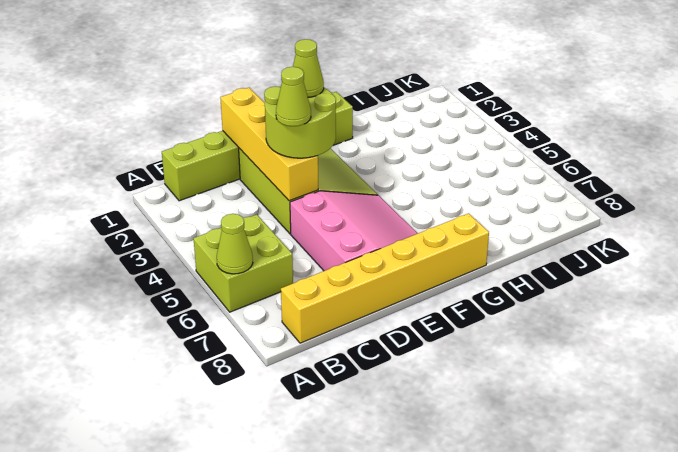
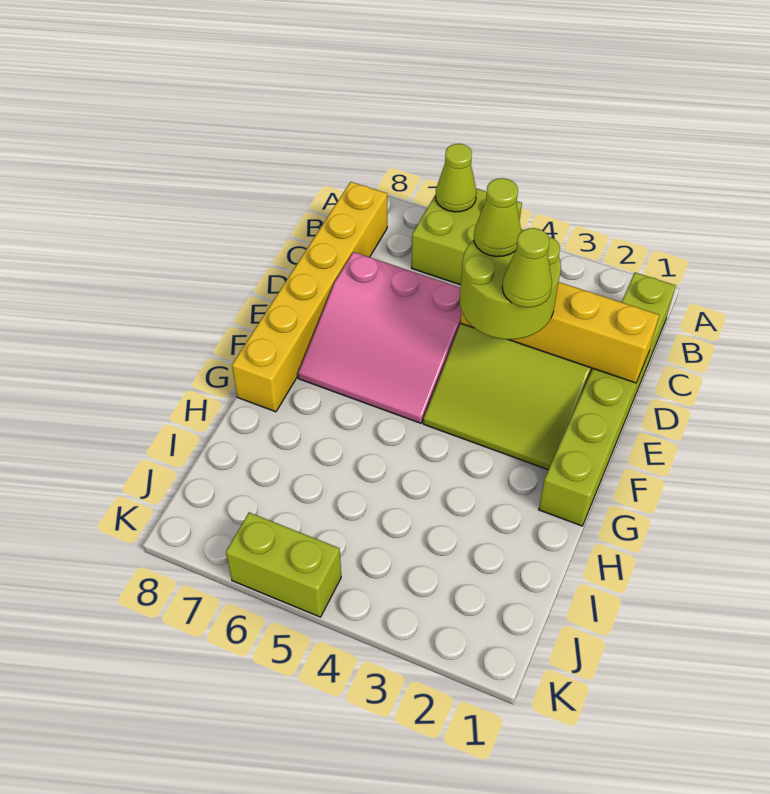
none -> lime 1x2 brick [226,512,341,617]

